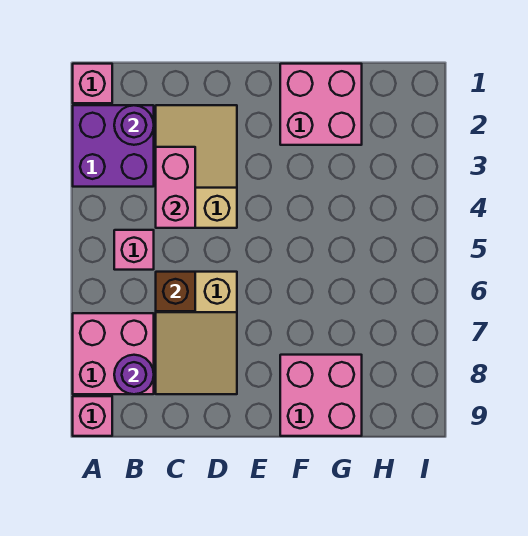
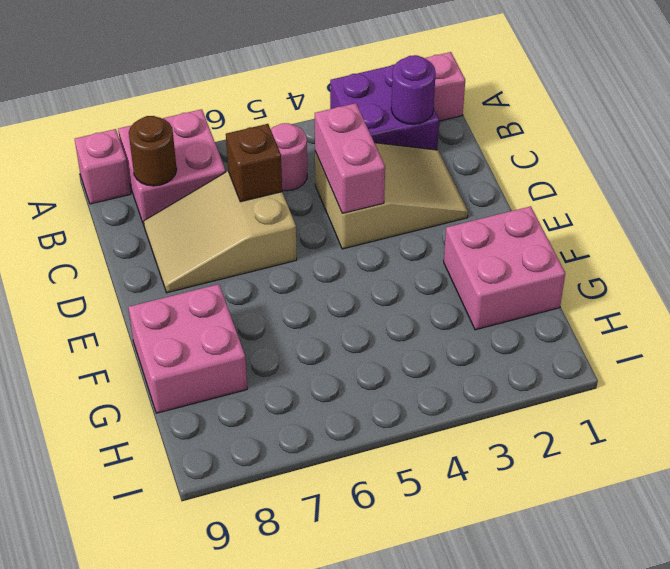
pink 1x1 brick [114,230,154,270] -> pink 1x1 round brick [271,123,307,191]
purple 1x1 round brick [114,355,154,394] -> brown 1x1 round brick [129,116,177,186]
pink 1x2 brick [156,147,195,228] -> pink 1x2 brick turned to [315,103,385,213]

